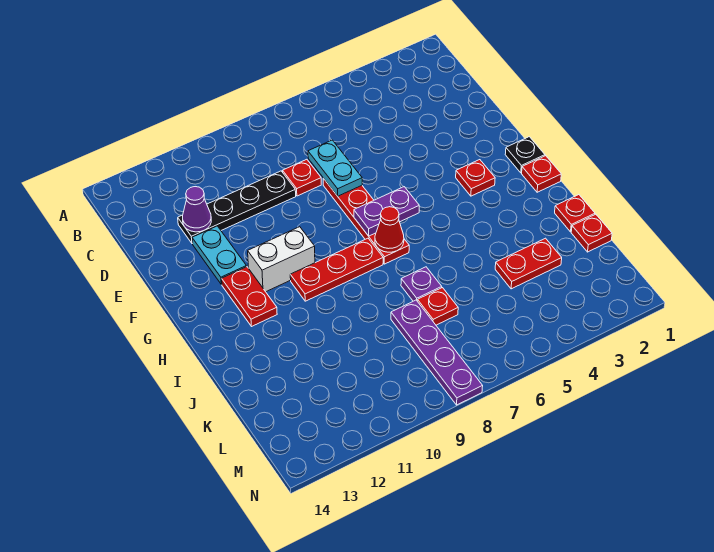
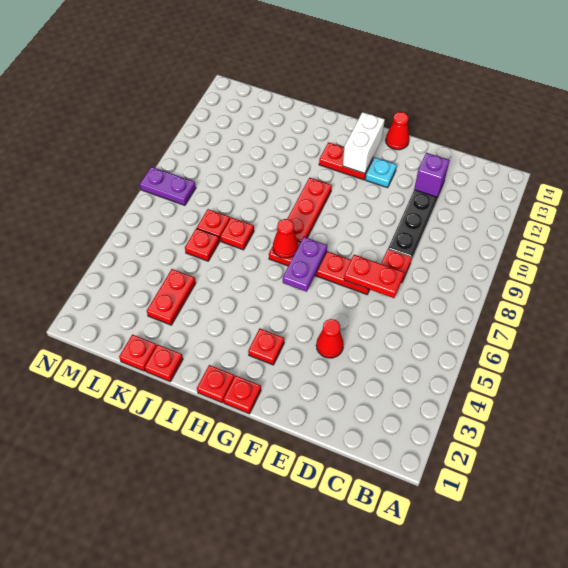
cyan 1x2 plate [308,140,362,196] -> red 1x2 plate [344,255,404,298]
purple 1x1 cone [183,187,211,232] -> purple 1x1 brick [414,153,450,197]
none -> red 1x1 cone [316,319,344,358]
cyan 1x2 plate [192,226,246,285] -> cyan 1x1 plate [365,158,397,188]
none -> red 1x1 cone [386,112,409,150]
black 1x1 plate [505,137,545,173] -> red 1x1 plate [223,376,261,414]
white 1x2 brick [248,227,315,292] -> white 1x2 brick moved to [343,112,385,174]
purple 1x1 plate [401,267,442,301] -> red 1x1 plate [220,217,254,250]
none -> red 1x1 plate [185,228,219,261]
purple 1x4 plate [391,300,483,405] -> purple 1x2 plate [140,167,196,205]

